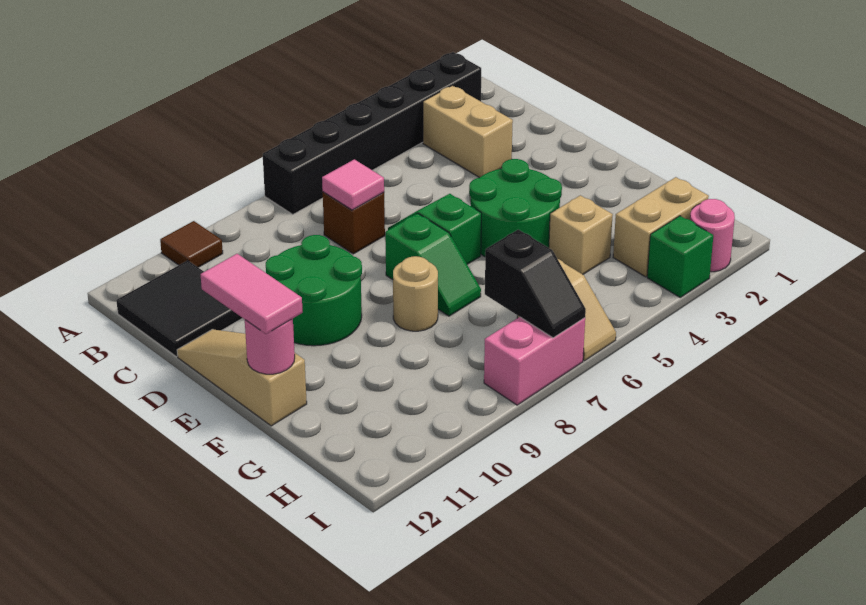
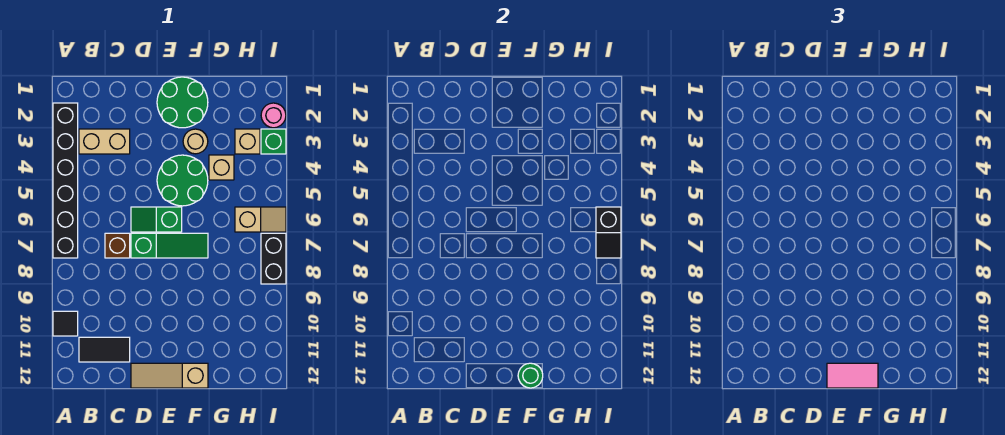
brown 1x1 tile [160,221,223,267] -> black 1x1 tile [53,311,78,336]
black 2x2 tile [116,260,242,356] -> black 1x2 tile [79,337,130,362]
pink 1x1 tile [322,159,384,210] -> none
green 2x2 round brick [266,235,362,346] -> green 2x2 round brick moved to [157,77,208,128]
green 1x2 slope [385,213,481,316] -> green 1x3 slope [131,233,208,258]
tan 1x1 round brick [393,256,438,331] -> tan 1x1 round brick moved to [183,129,208,154]
pink 1x1 round brick [245,319,295,374] -> green 1x1 round brick [518,363,543,388]
tan 1x2 brick [613,177,709,277] -> tan 1x1 brick [235,129,260,154]
black 1x2 slope [485,230,586,338] -> black 1x2 slope turned to [596,207,621,258]
pink 1x2 brick [484,317,585,405] -> black 1x2 brick [261,233,286,284]

